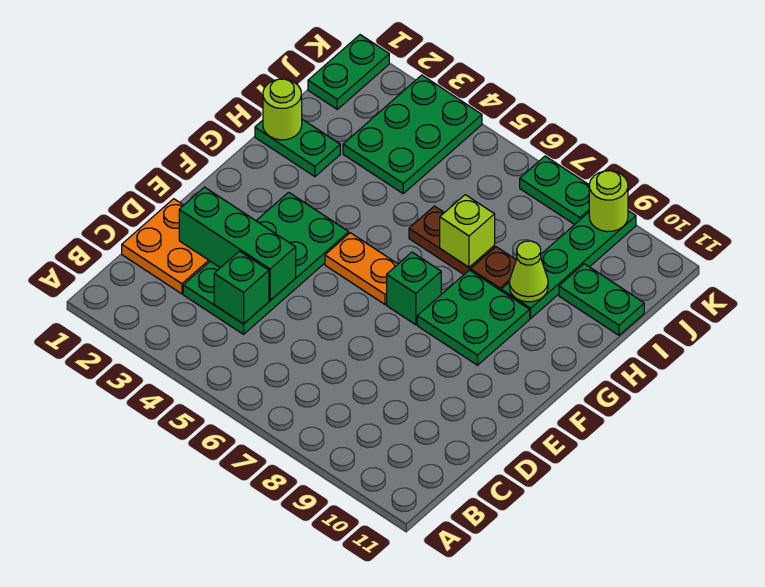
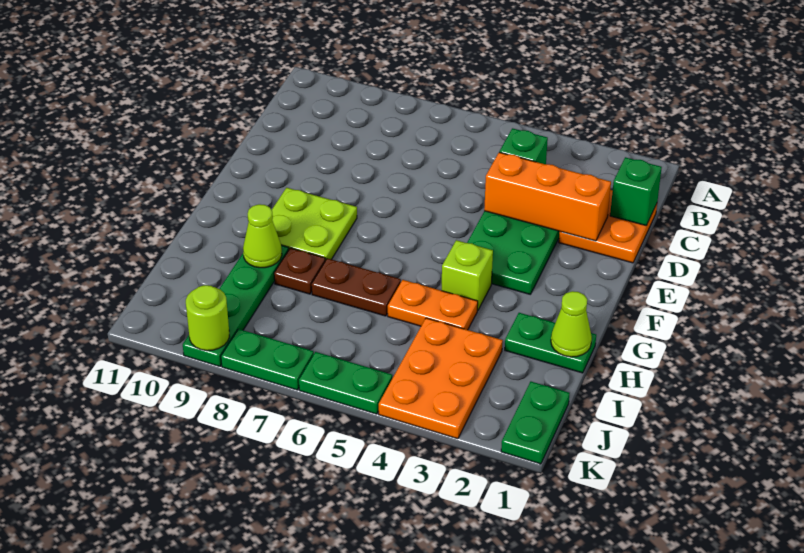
green 1x3 brick [179,187,296,300] -> orange 1x3 brick [484,152,611,241]
orange 1x2 plate [325,233,398,304] -> orange 1x2 plate moved to [388,280,478,330]
green 1x1 brick [387,252,441,325] -> green 1x1 brick moved to [610,157,662,225]
green 2x2 plate [417,270,530,365] -> lime 2x2 plate [272,188,357,261]
lime 1x1 round brick [263,79,302,140] -> lime 1x1 cone [551,291,592,357]
lime 1x1 brick [440,195,495,267] -> lime 1x1 brick moved to [442,240,493,311]
green 2x3 plate [343,75,482,193] -> orange 2x3 plate [379,318,503,439]
green 1x2 plate [559,264,644,335] -> green 1x2 plate moved to [299,352,392,414]

